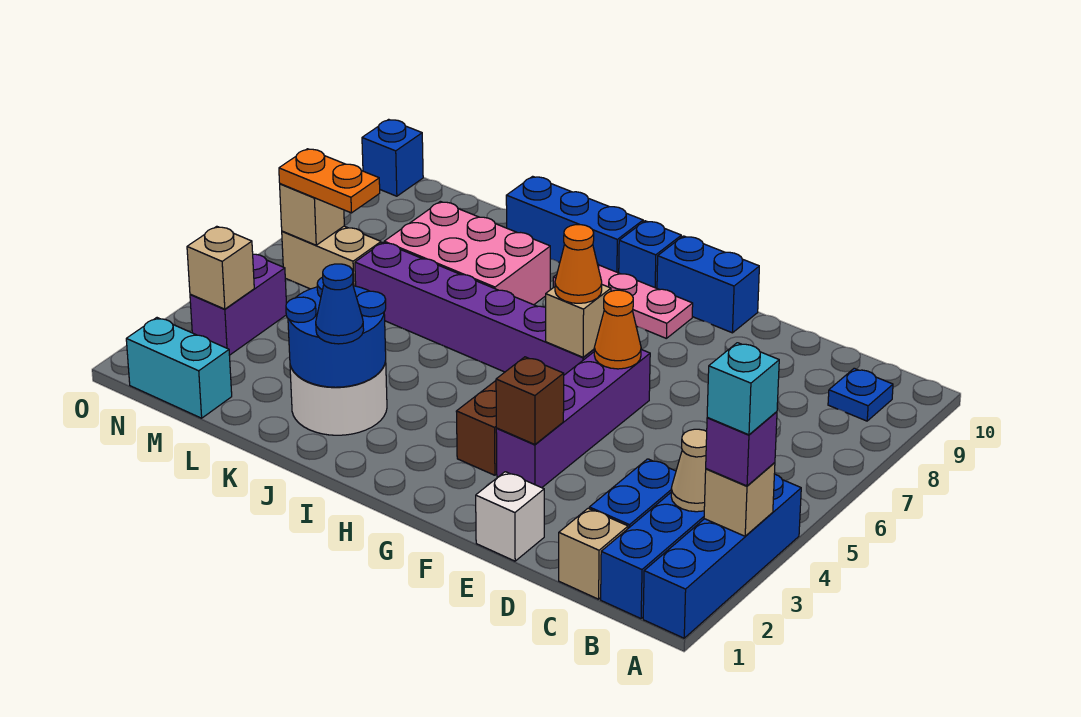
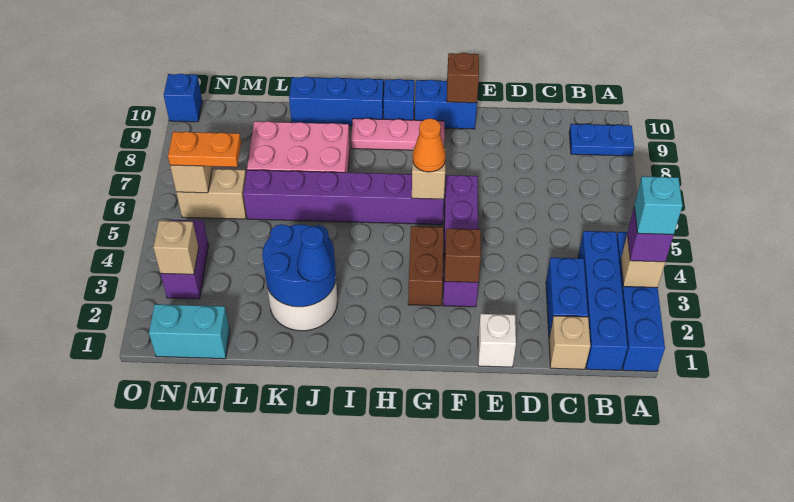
tan 1x1 cone [671,429,707,512] -> none
blue 1x1 plate [828,368,893,421] -> blue 1x2 plate [569,124,634,156]
orange 1x1 cone [594,290,641,369] -> none
none -> brown 1x1 brick [447,53,479,103]

